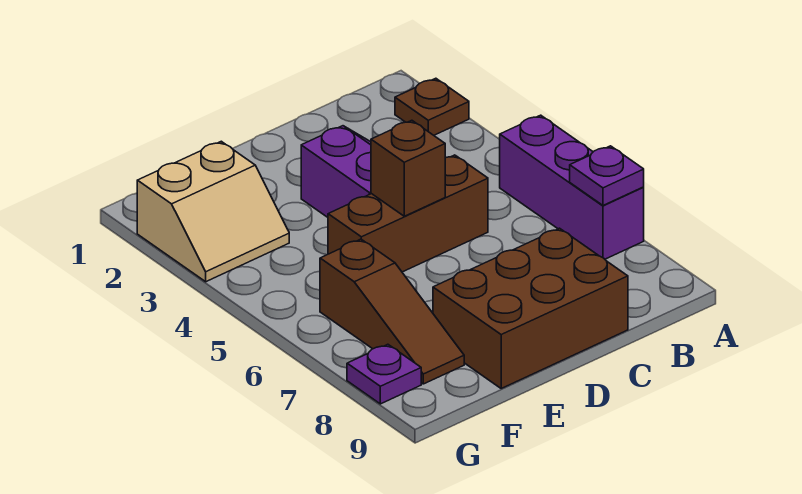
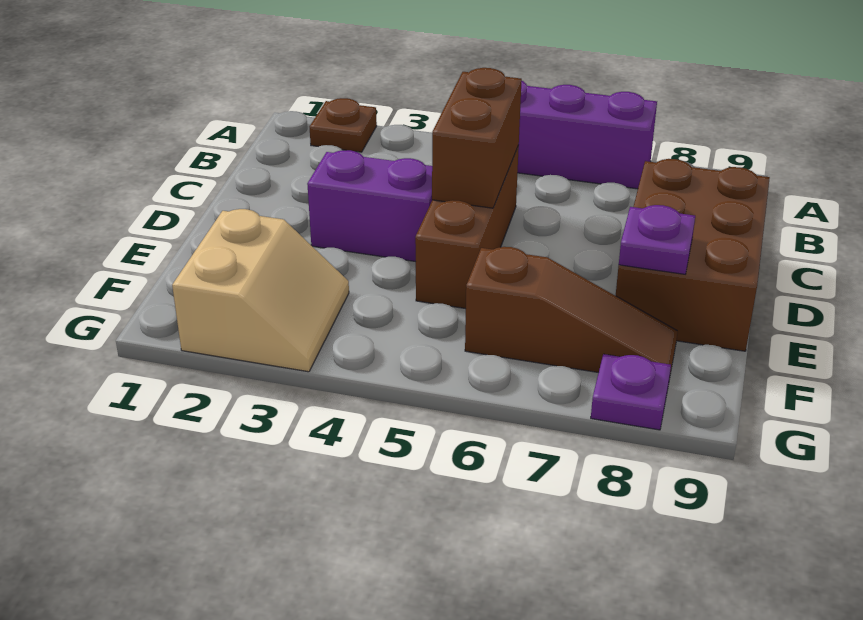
purple 1x1 plate [570,146,644,205] -> purple 1x1 plate moved to [619,205,695,274]
brown 1x1 brick [371,120,445,216] -> brown 1x2 brick [432,68,522,208]

